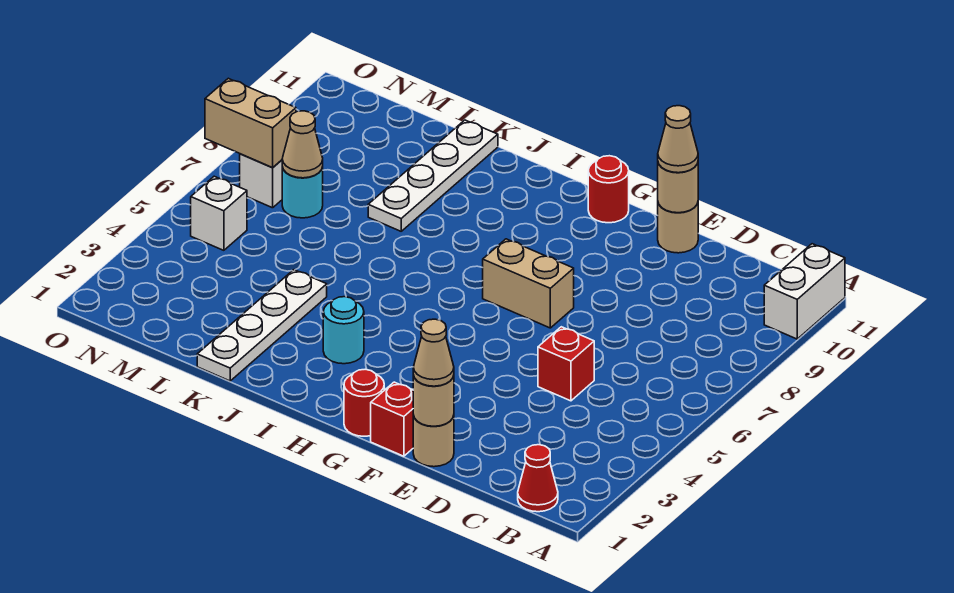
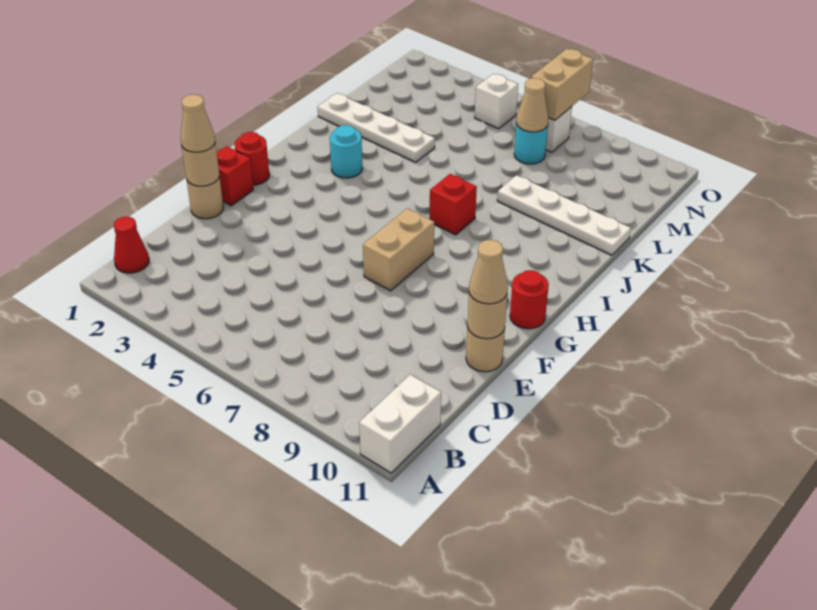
white 1x2 brick [764,244,845,339] -> white 1x2 brick turned to [359,375,441,473]
red 1x1 brick [538,327,594,401] -> red 1x1 brick moved to [429,174,477,235]

